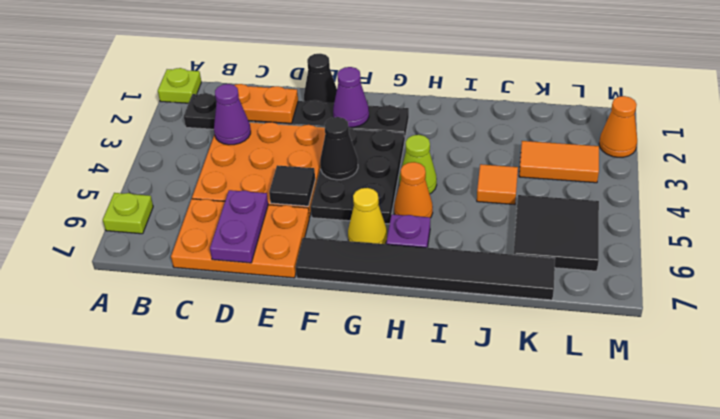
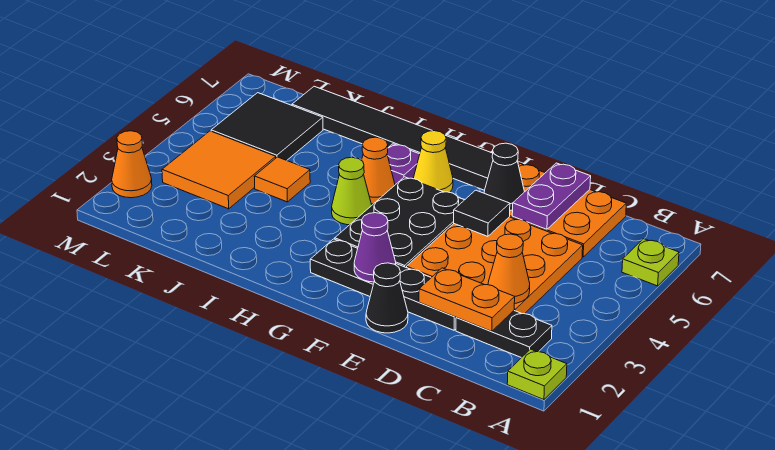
purple 1x1 cone [214,84,251,145] -> orange 1x1 cone [488,234,530,304]
black 1x1 cone [320,117,358,180] -> black 1x1 cone moved to [484,143,524,210]
orange 1x2 tile [519,141,599,183] -> orange 2x2 tile [162,131,276,209]

